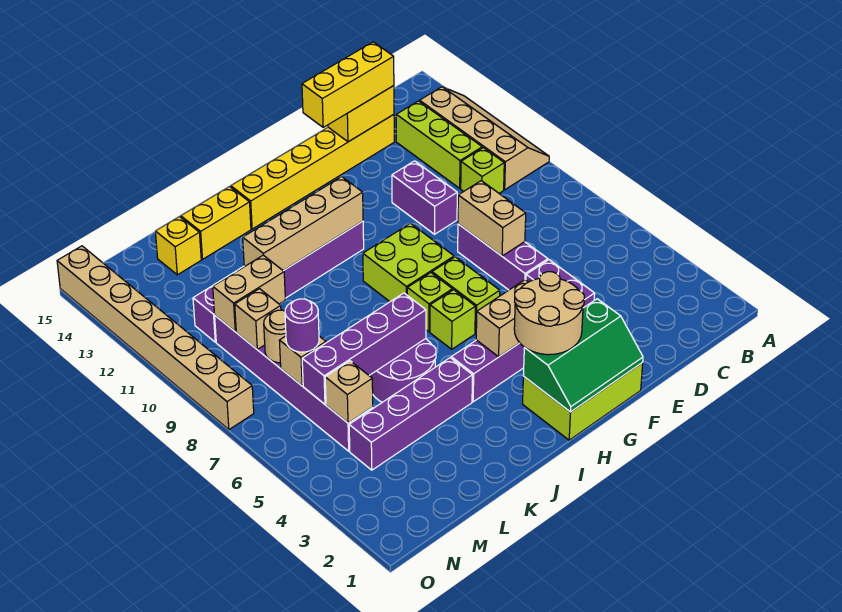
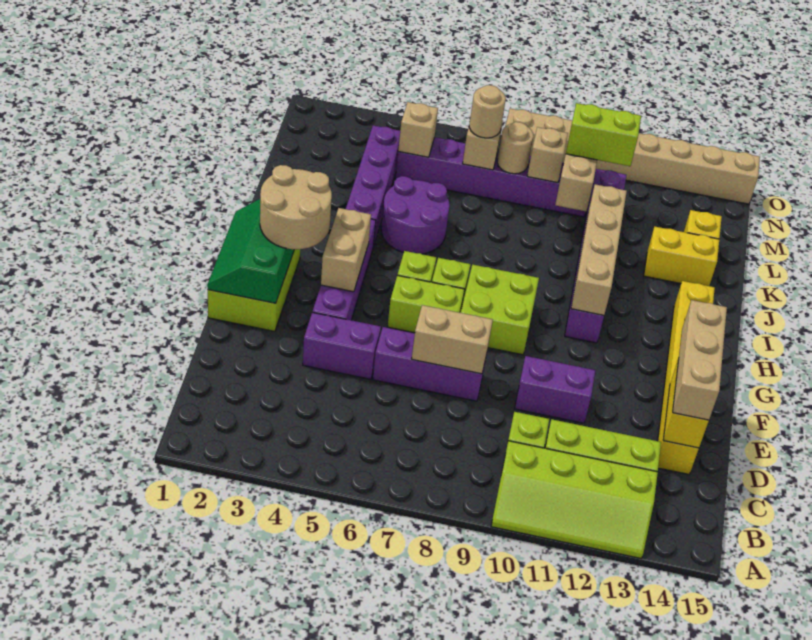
tan 2x4 slope [420,87,549,190] -> lime 2x4 slope [491,441,658,559]
yellow 1x3 brick [302,42,394,127] -> tan 1x3 brick [673,300,727,420]
purple 1x4 brick [302,293,426,404] -> none
yellow 1x2 brick [181,186,251,259] -> yellow 1x2 brick turned to [644,227,719,286]
purple 1x1 round brick [285,299,319,352] -> tan 1x1 round brick [469,85,506,138]
none -> lime 1x2 brick [566,103,641,166]

